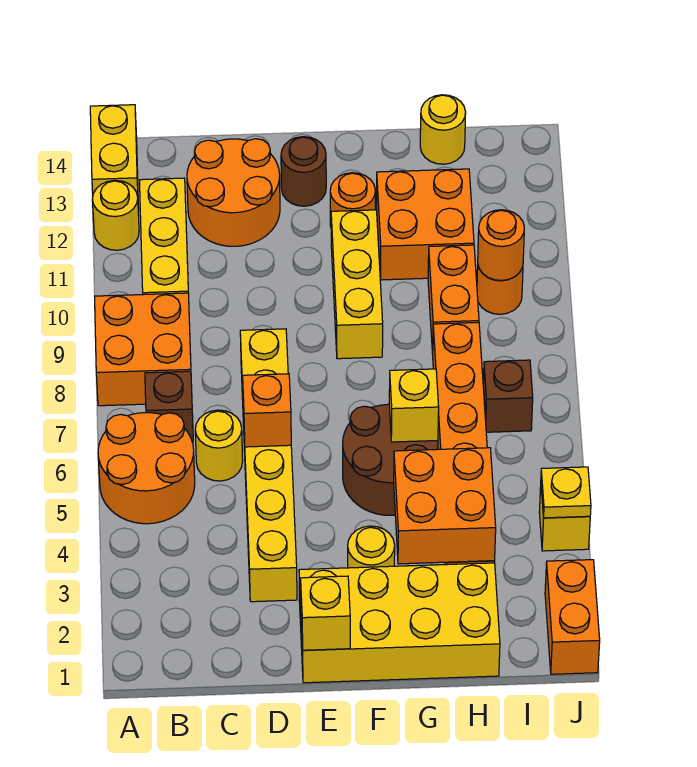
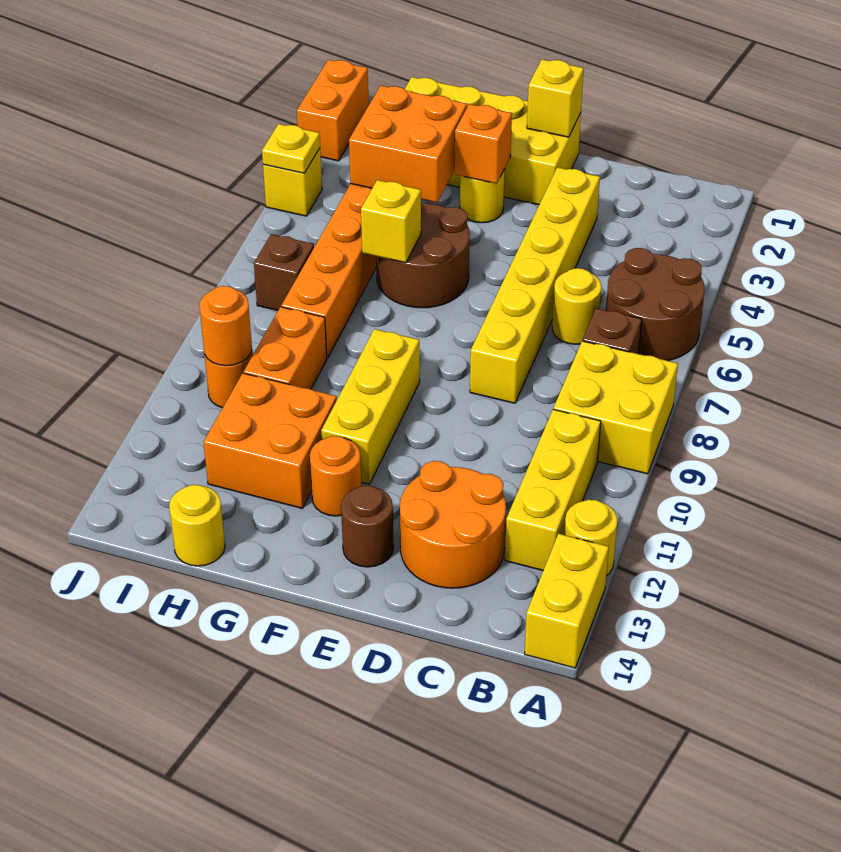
orange 2x2 round brick [98,413,195,524] -> brown 2x2 round brick [606,248,704,361]
orange 2x2 brick [95,293,191,406] -> yellow 2x2 brick [554,341,678,474]
orange 1x1 brick [243,374,291,447] -> orange 1x1 brick moved to [455,104,512,184]

